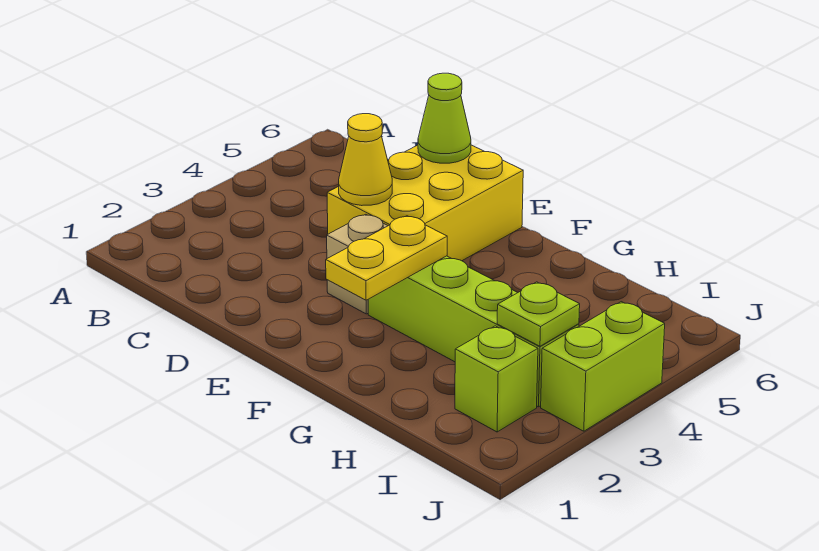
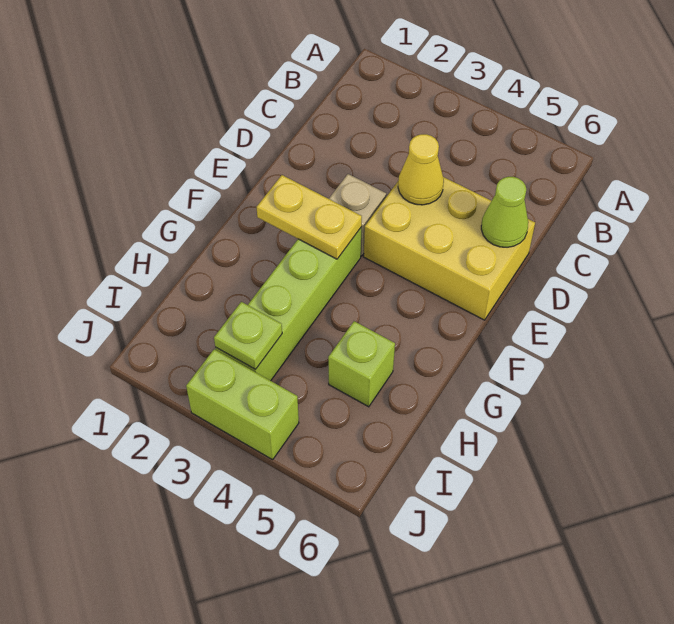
lime 1x1 brick [455,326,538,432] -> lime 1x1 brick moved to [328,321,395,407]

